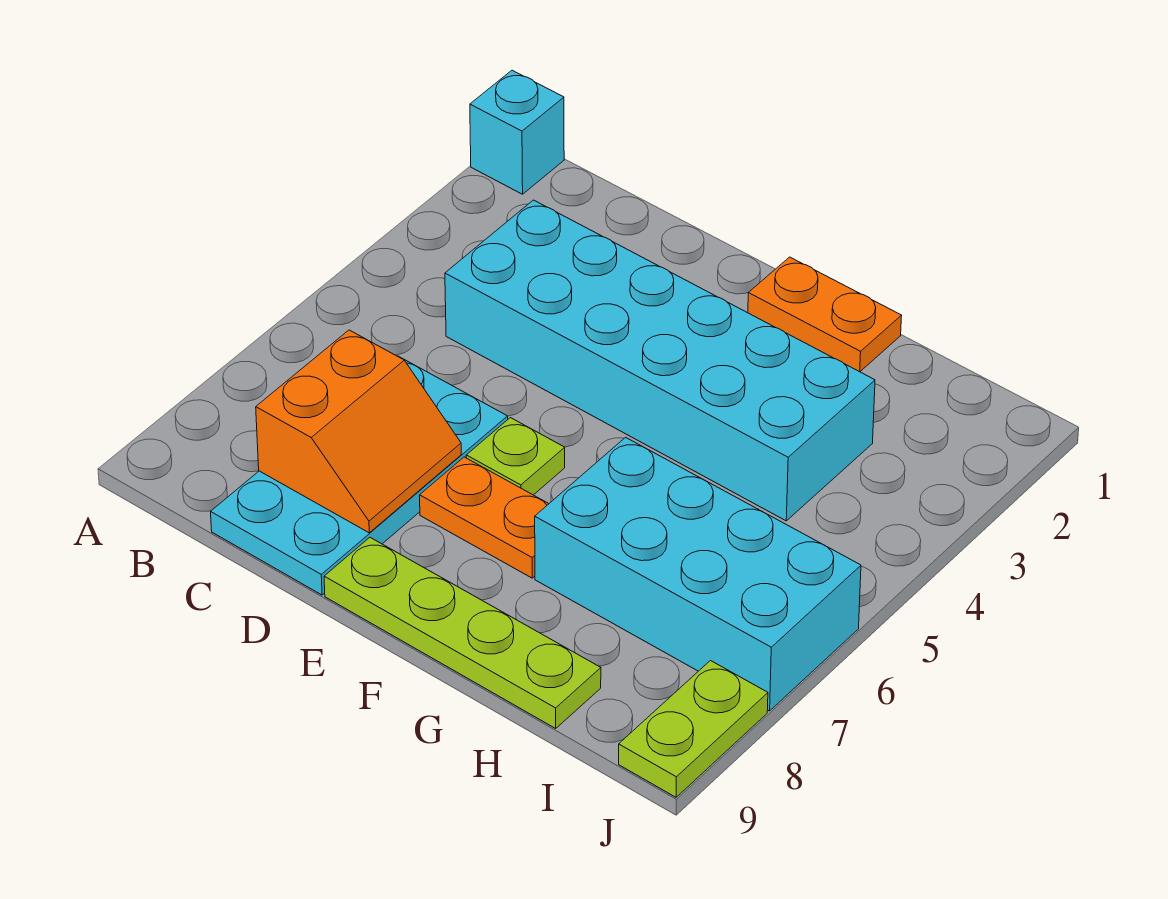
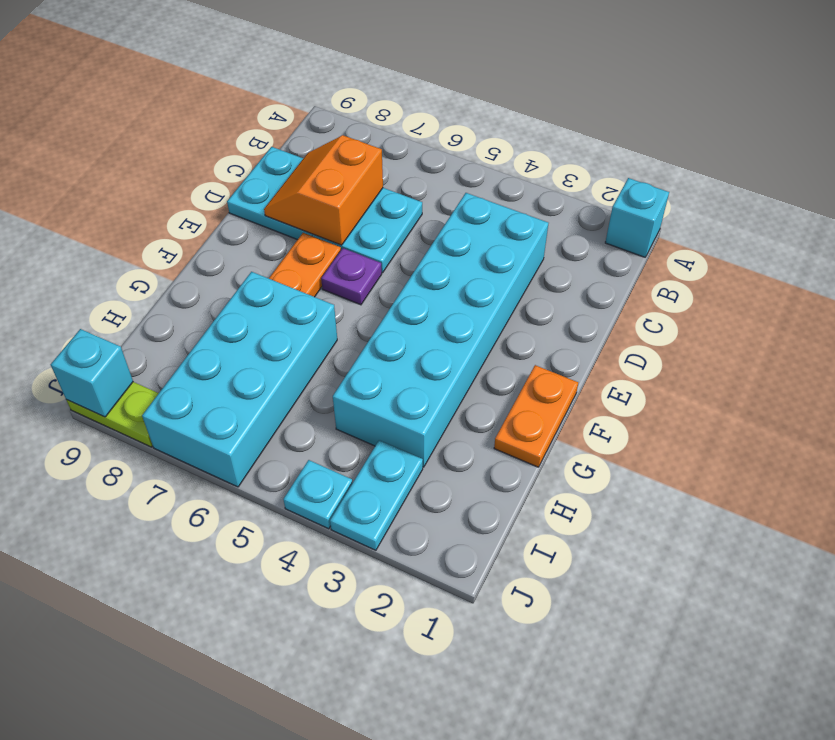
orange 2x2 slope [256,330,461,533] -> orange 2x2 slope turned to [264,135,383,245]
lime 1x1 plate [466,418,565,495] -> purple 1x1 plate [321,248,382,305]
lime 1x4 plate [324,538,601,728] -> none
none -> cyan 1x2 plate [330,440,423,550]
none -> cyan 1x1 plate [283,460,352,529]
none -> cyan 1x1 brick [51,329,133,417]

